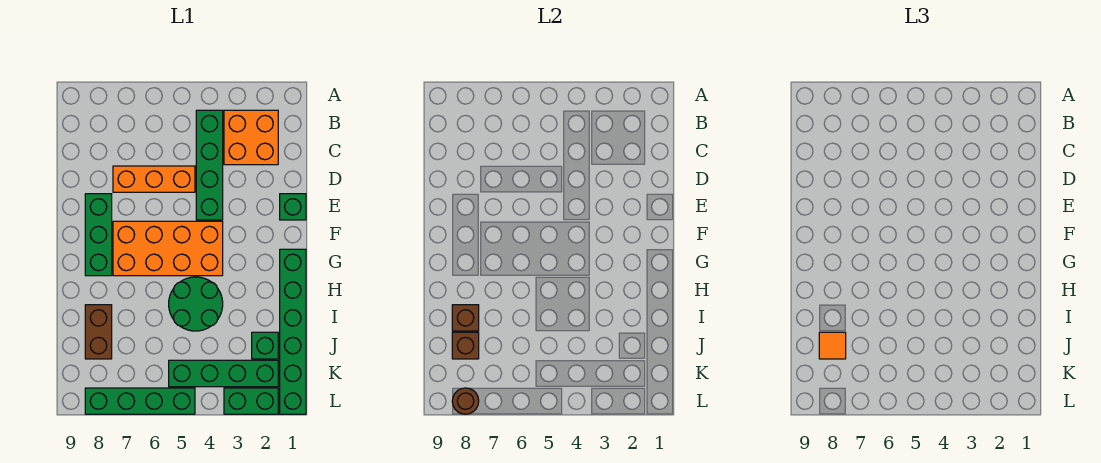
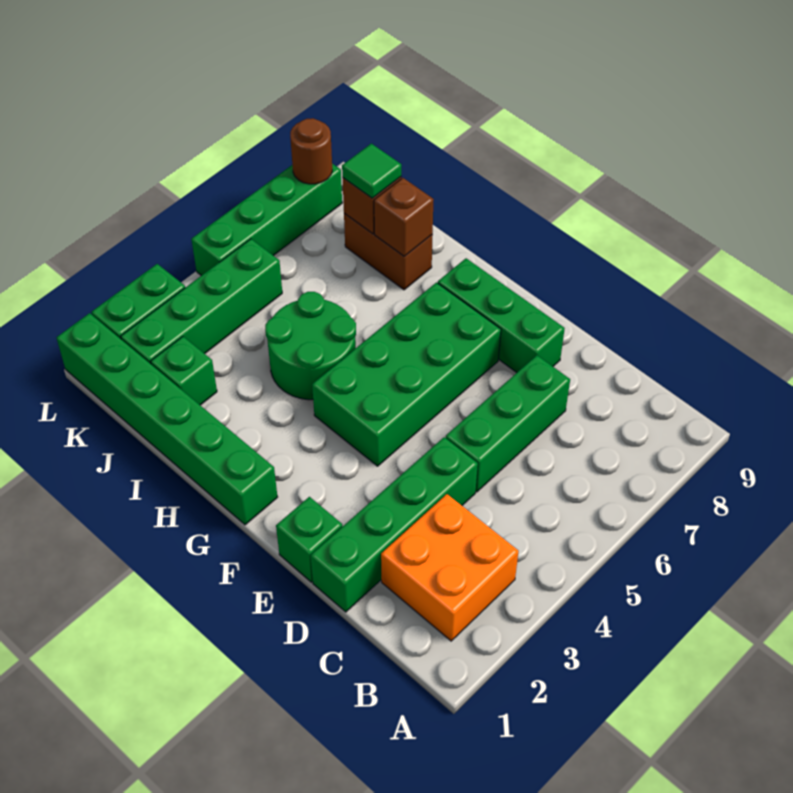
green 1x4 brick [196,110,223,220] -> green 1x4 brick turned to [311,437,478,612]
orange 1x3 brick [113,166,195,192] -> green 1x3 brick [446,355,570,492]
orange 2x4 brick [113,221,223,276] -> green 2x4 brick [312,283,501,466]
orange 1x1 tile [819,332,846,359] -> green 1x1 tile [342,144,401,198]

